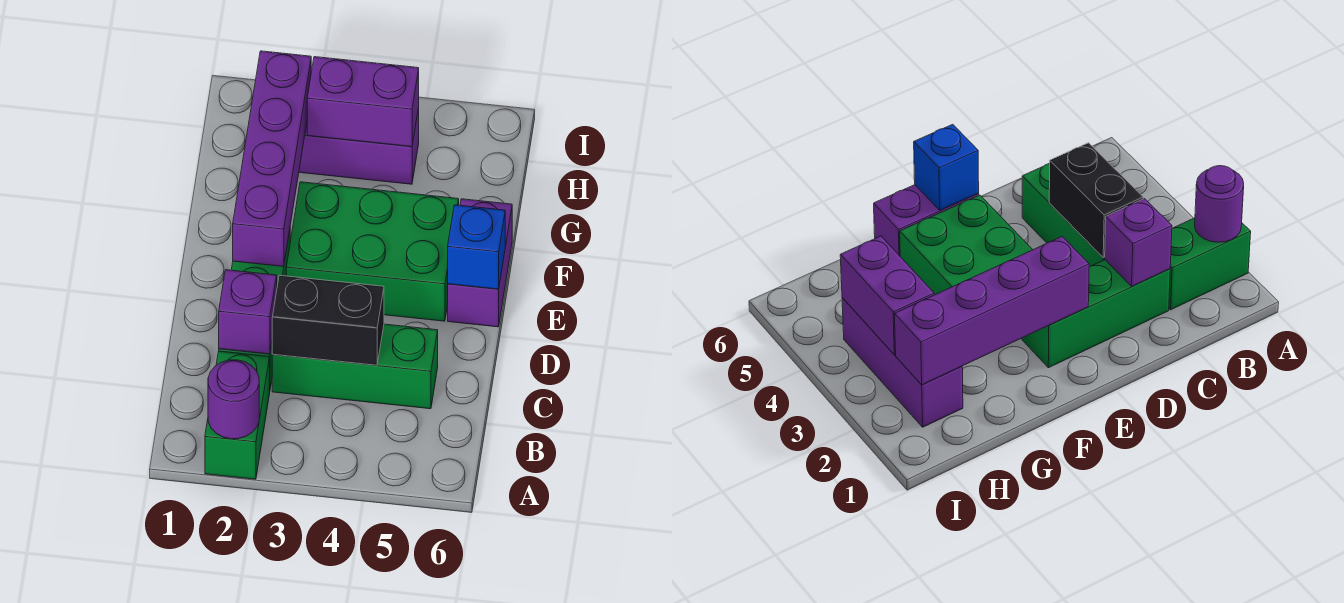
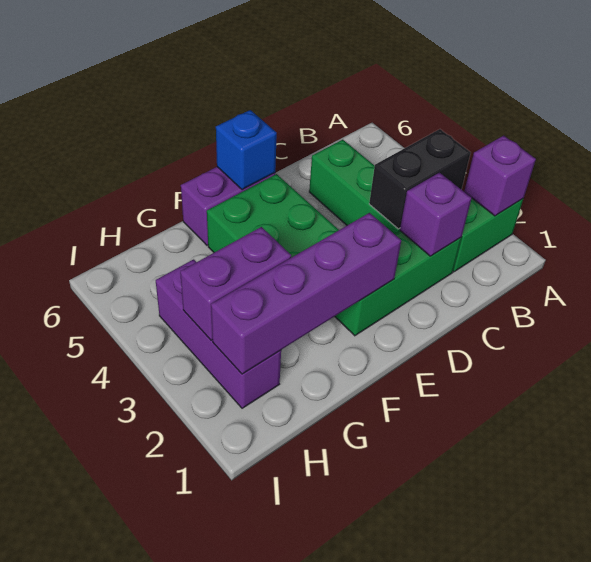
purple 1x1 round brick [208,360,259,439] -> purple 1x1 brick [464,136,536,216]
black 1x2 brick [272,275,384,365] -> black 1x2 brick turned to [369,129,471,229]
purple 1x2 brick [307,57,419,147] -> purple 1x2 brick turned to [180,227,291,340]

